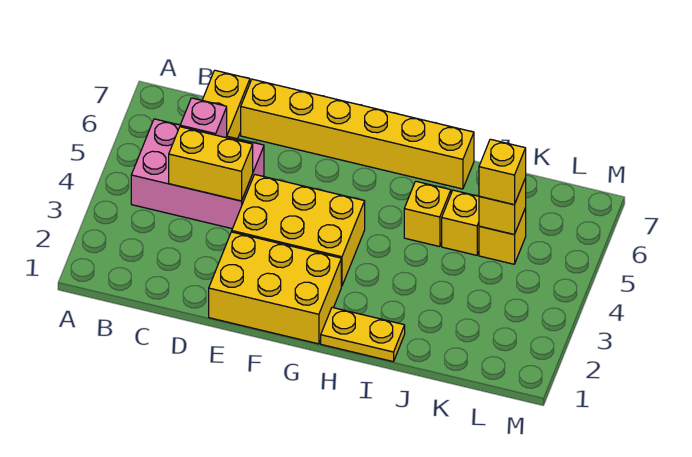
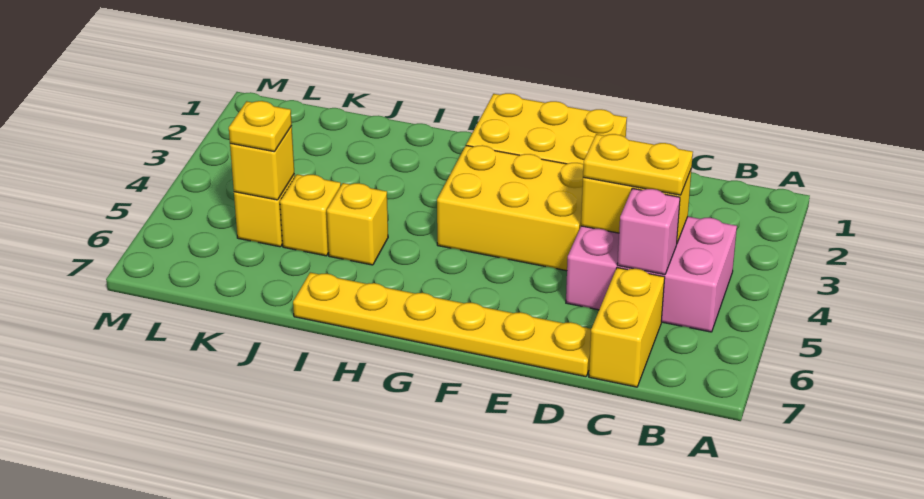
yellow 1x6 brick [241,79,474,189] -> yellow 1x6 plate [293,273,591,377]
yellow 1x2 plate [321,308,405,362] -> yellow 1x2 plate moved to [583,134,693,195]
yellow 1x1 brick [479,139,526,205] -> yellow 1x1 plate [229,101,292,152]

